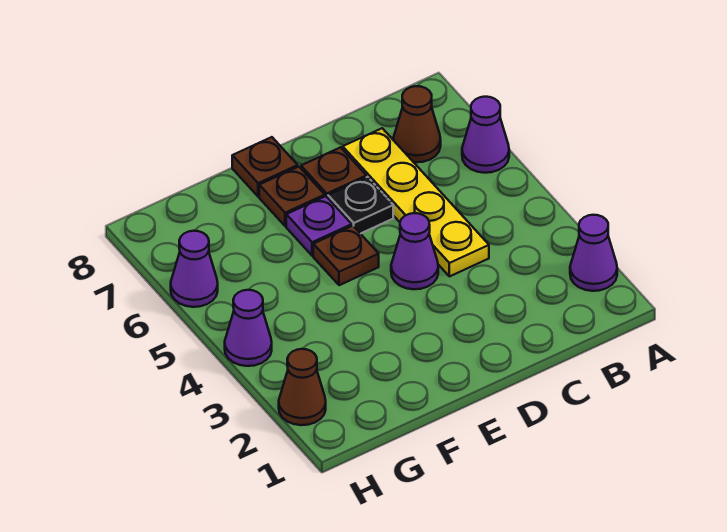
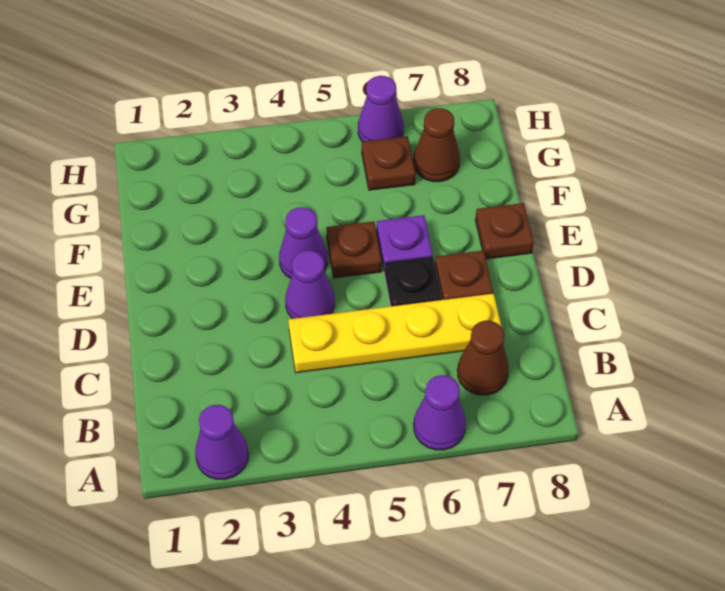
brown 1x1 plate [259,167,325,226] -> brown 1x1 plate moved to [362,136,416,190]
brown 1x1 cone [279,349,326,425] -> brown 1x1 cone moved to [413,108,460,182]
purple 1x1 cone [225,290,272,366] -> purple 1x1 cone moved to [279,207,328,278]

